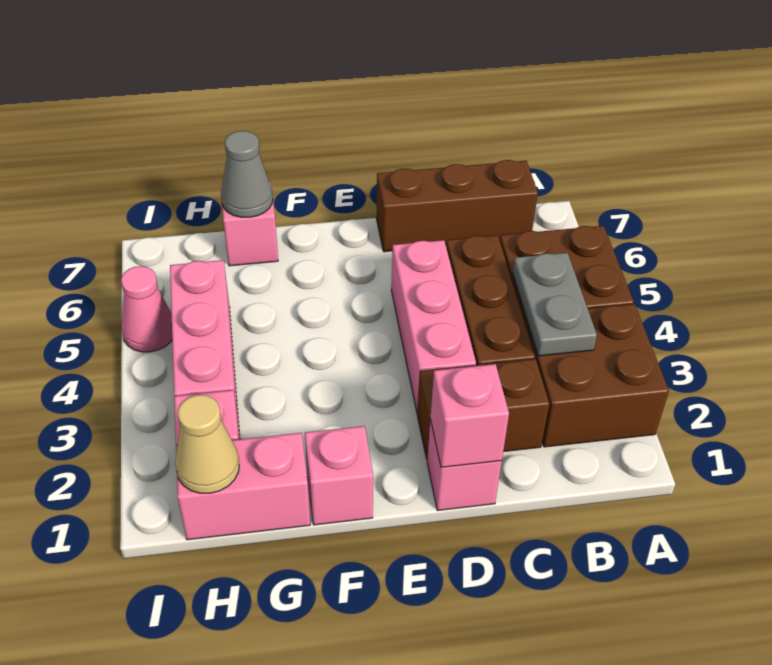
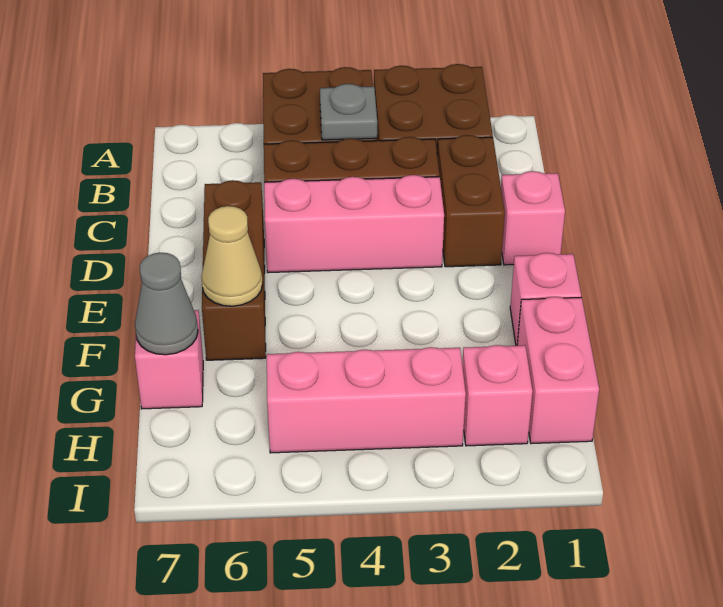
grey 1x2 plate [513,253,597,356] -> grey 1x1 plate [320,84,377,140]
brown 1x3 brick [376,160,538,252] -> brown 1x3 brick moved to [202,180,266,360]
pink 1x1 brick [430,364,509,467] -> none
tan 1x1 cone [175,395,239,493] -> tan 1x1 cone moved to [201,206,263,306]
pink 1x1 cone [121,266,172,352] -> none

